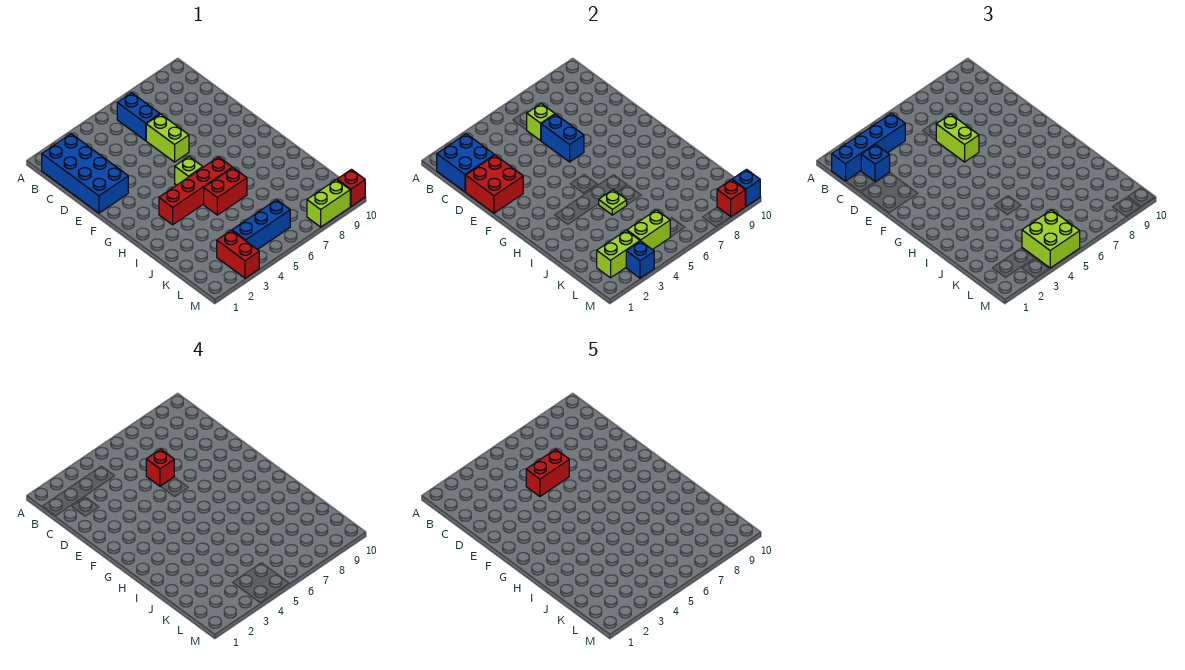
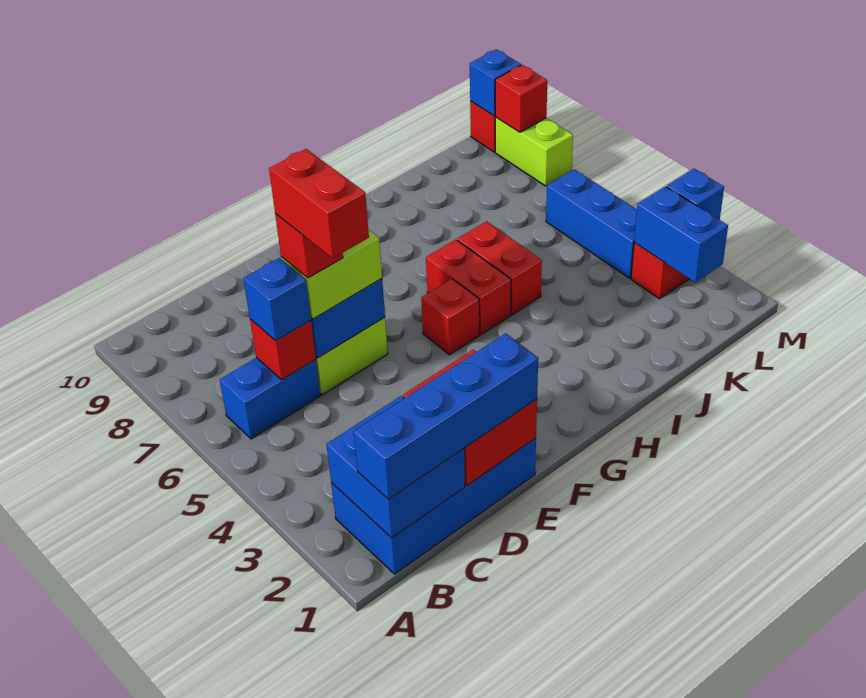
blue 1x4 brick [832,113,905,181] -> blue 1x4 brick turned to [354,333,538,499]
blue 1x1 brick [861,144,890,182] -> blue 1x1 brick moved to [243,258,311,341]
lime 1x1 brick [527,104,555,141] -> red 1x1 brick [250,319,316,380]
lime 1x1 brick [175,157,203,185] -> red 1x1 brick [421,279,480,355]
red 1x4 brick [159,157,232,225] -> red 1x2 brick [426,240,511,334]
lime 1x1 plate [599,190,627,215] -> none
lime 1x2 brick [597,231,640,278] -> blue 1x2 brick [634,186,728,282]
lime 1x2 brick [627,210,670,250] -> none
lime 2x2 brick [1022,210,1080,268] -> none

